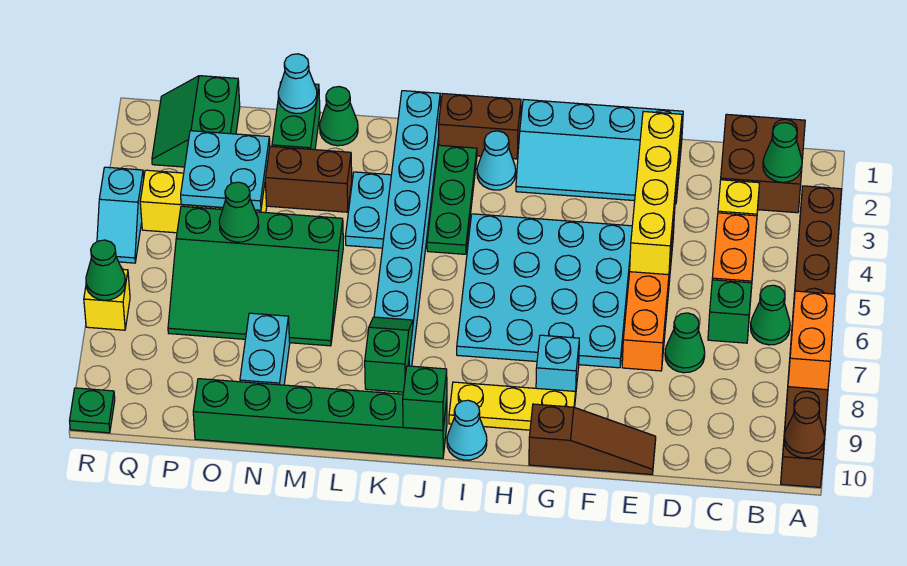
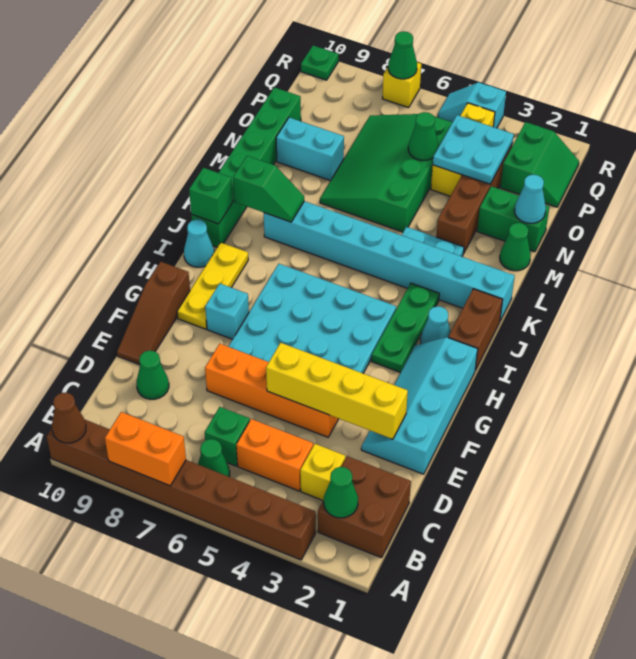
green 1x1 cone [665,313,705,373] -> green 1x1 cone moved to [137,350,169,399]
green 1x3 plate [427,145,477,254] -> green 1x3 plate turned to [372,283,439,372]
green 2x2 slope [152,76,240,167] -> green 2x2 slope turned to [500,122,579,207]

